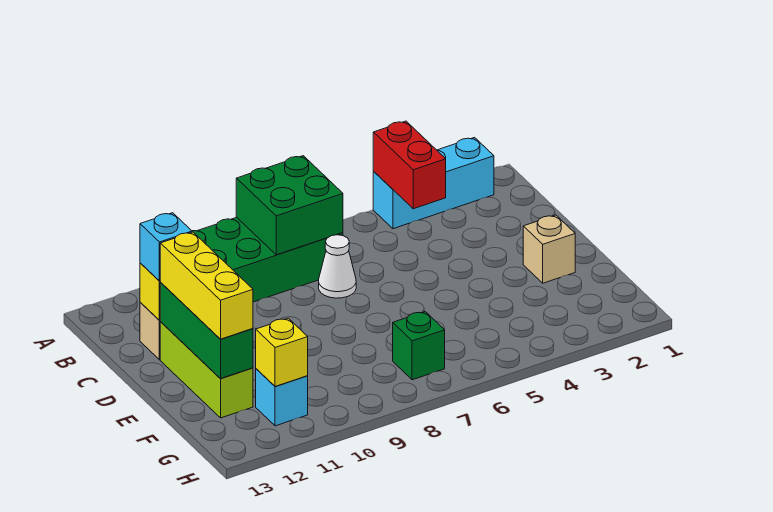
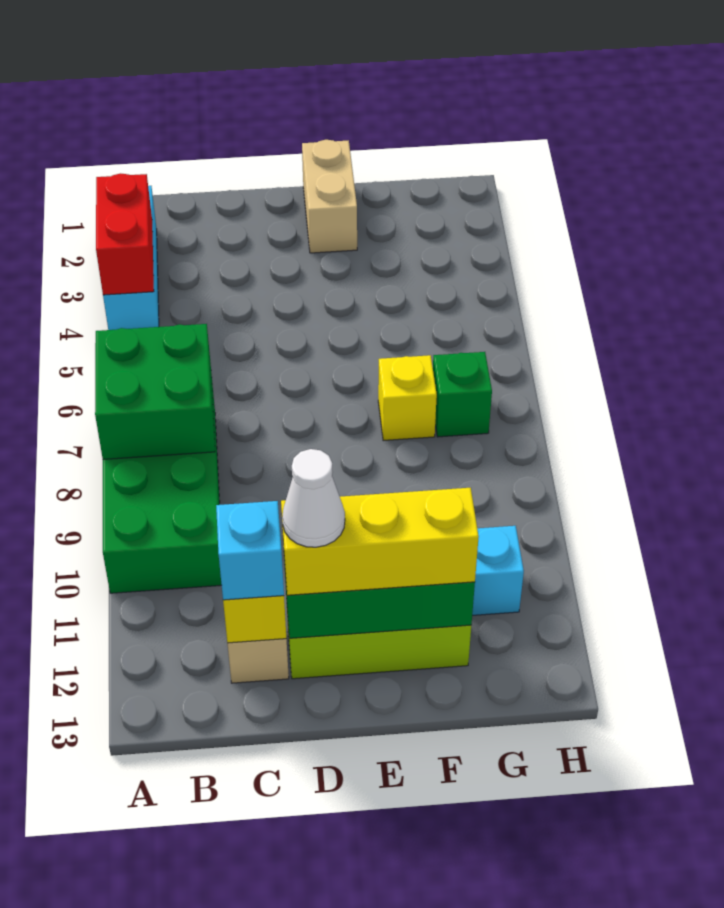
red 1x2 brick [373,121,446,209] -> red 1x2 brick turned to [96,173,154,295]
white 1x1 cone [319,235,356,298] -> white 1x1 cone moved to [282,449,345,547]
tan 1x1 brick [523,215,575,283] -> tan 1x2 brick [302,140,357,253]
yellow 1x1 brick [256,318,308,386] -> yellow 1x1 brick moved to [378,355,437,441]

